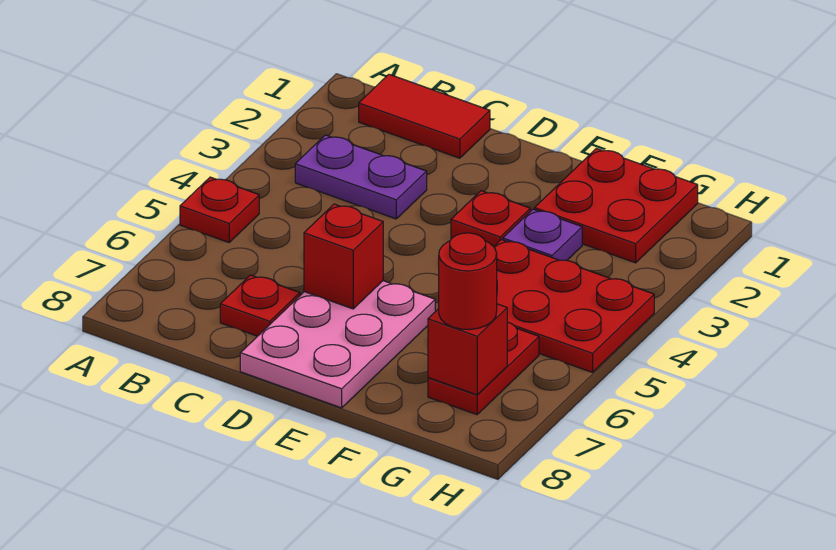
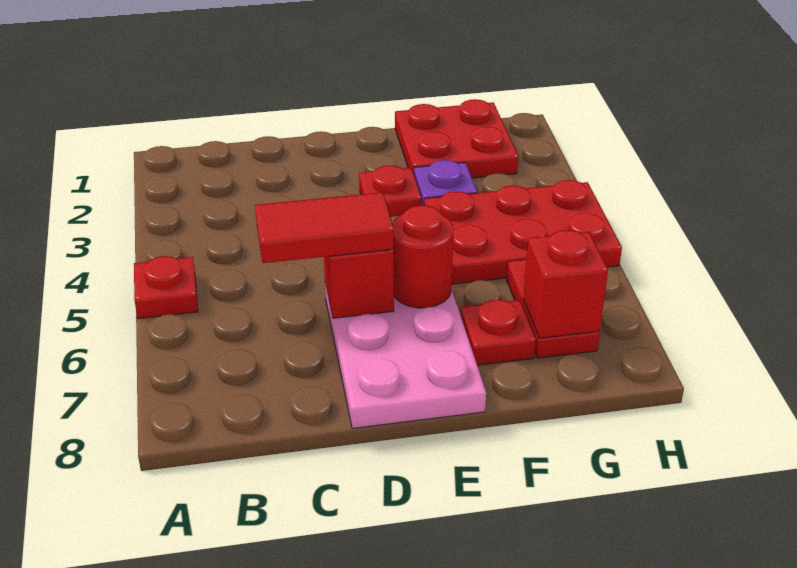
red 1x2 tile [359,74,490,158] -> red 1x2 tile moved to [255,192,394,263]
purple 1x2 plate [295,135,427,219] -> none
red 1x1 plate [220,275,300,336] -> red 1x1 plate moved to [460,300,536,365]
red 1x1 round brick [439,233,497,330] -> red 1x1 round brick moved to [392,205,453,308]

